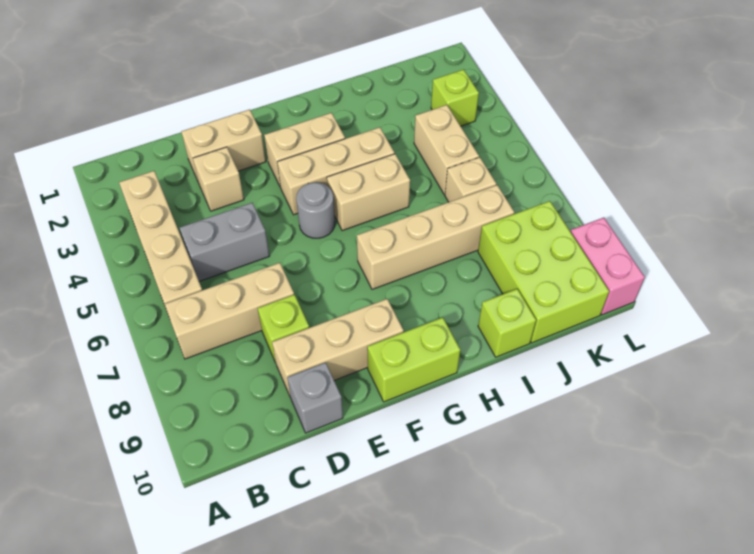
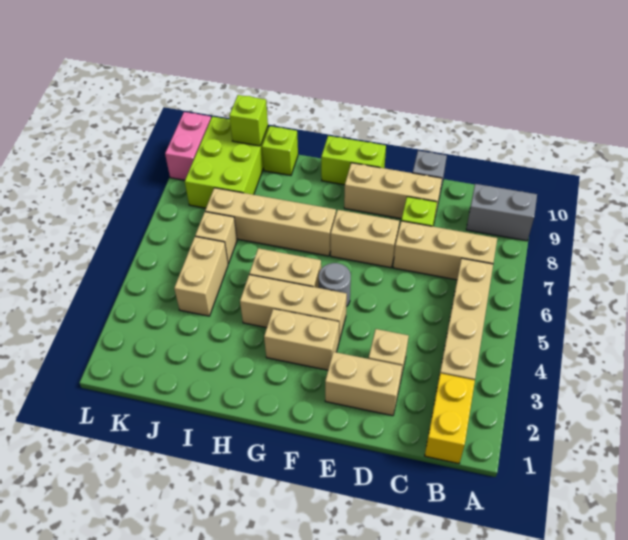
none -> yellow 1x2 brick [425,373,475,464]
grey 1x2 brick [180,203,270,281] -> grey 1x2 brick moved to [466,184,537,241]
none -> tan 1x2 brick [331,210,399,268]
lime 1x1 brick [431,70,479,126] -> lime 1x1 brick moved to [229,95,268,146]

